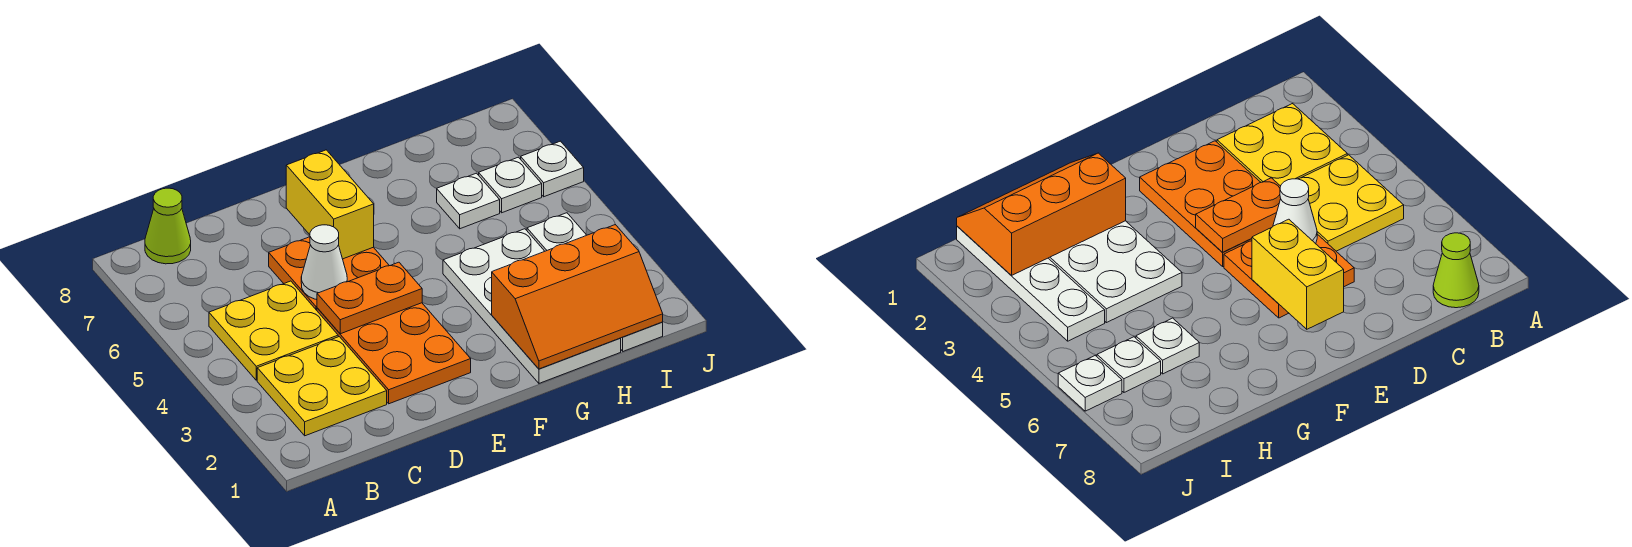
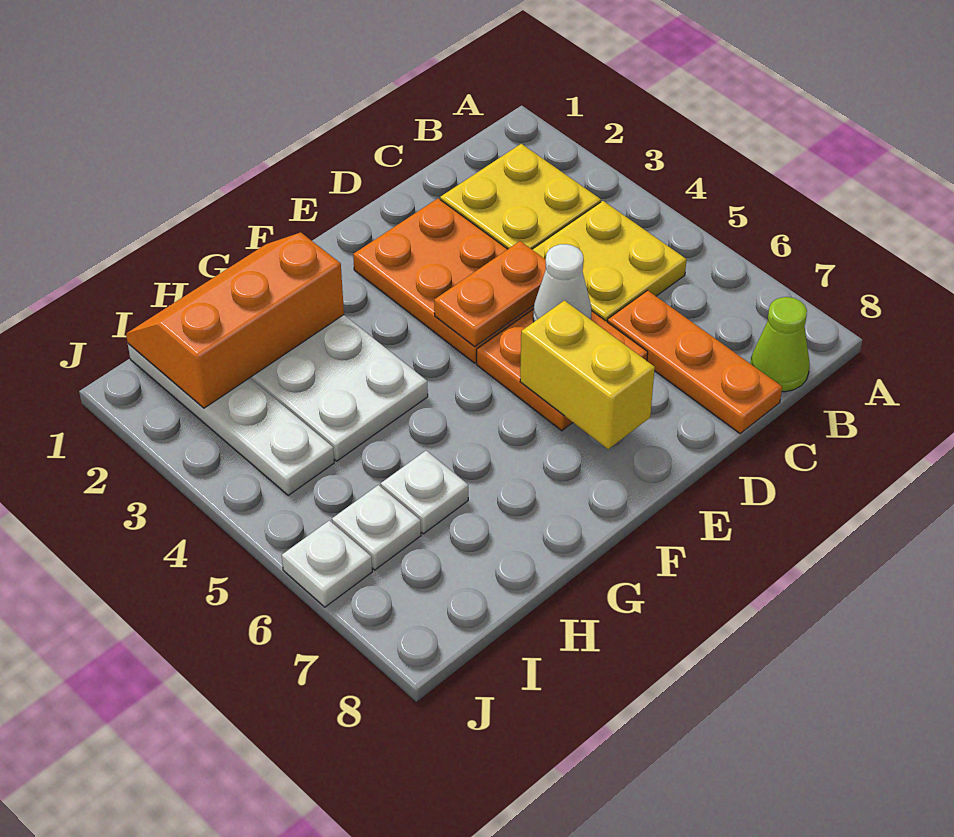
none -> orange 1x3 plate [607,290,782,434]

